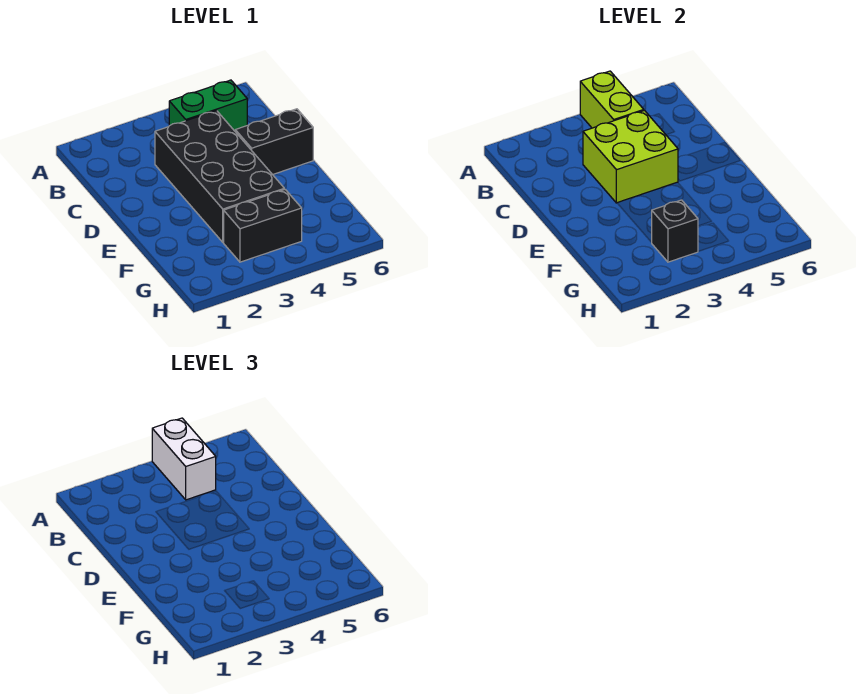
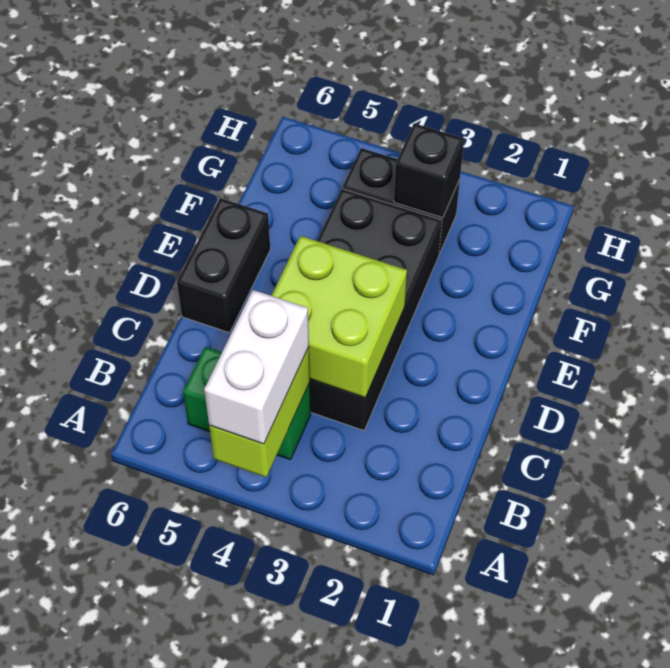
black 1x2 brick [235,109,313,175] -> black 1x2 brick turned to [177,198,270,333]

